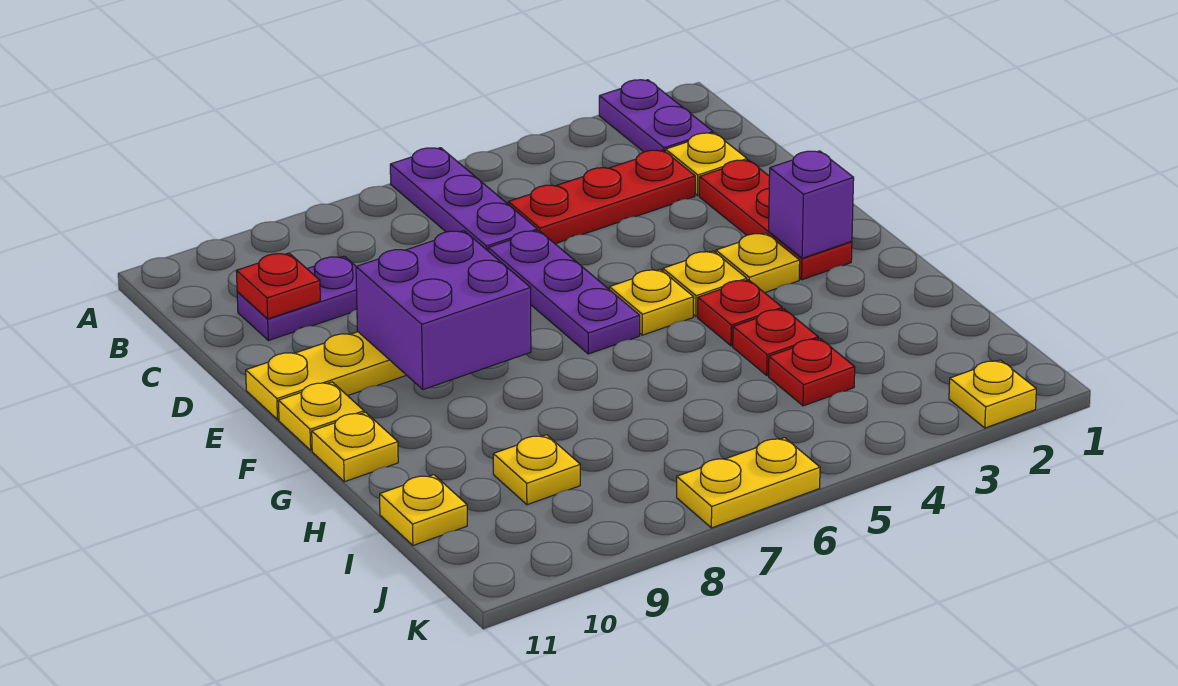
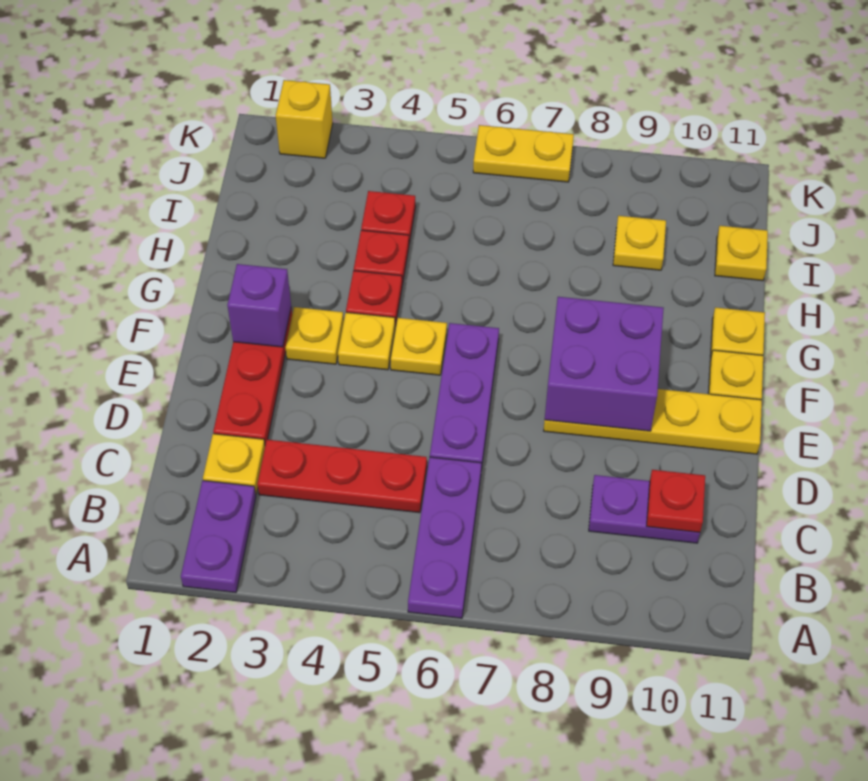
yellow 1x1 plate [949,360,1036,428] -> yellow 1x1 brick [276,80,333,158]

